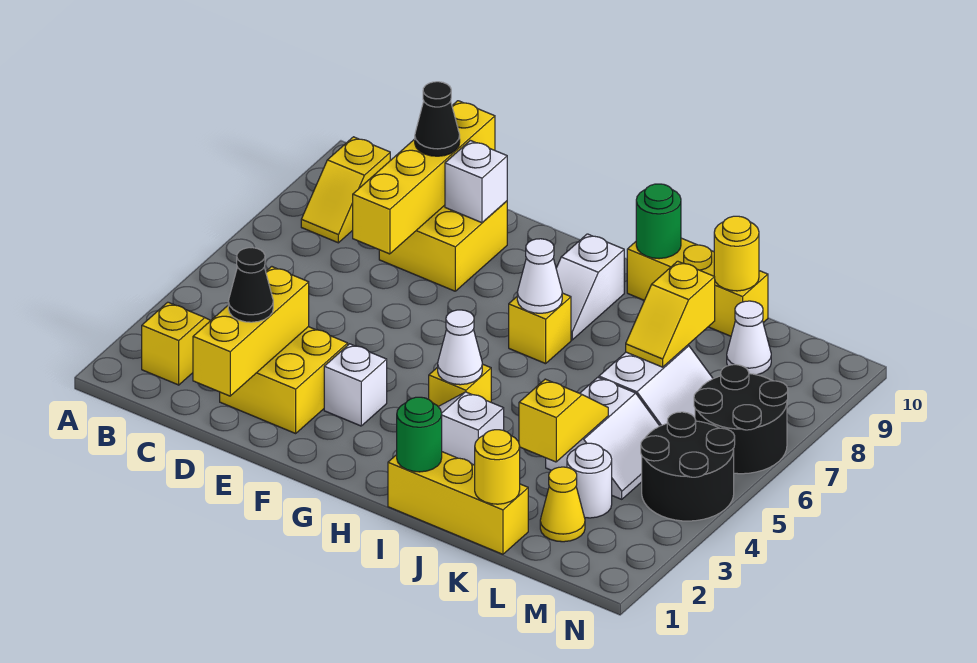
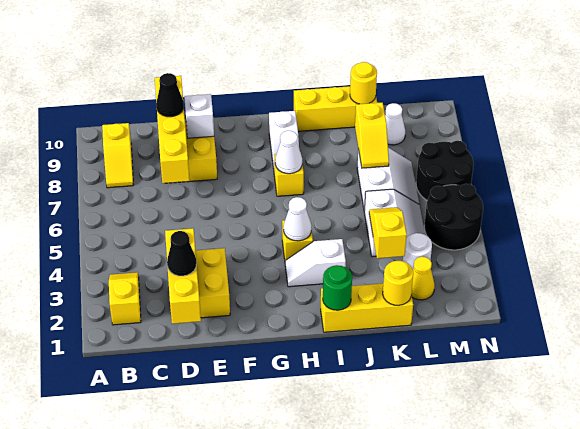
white 1x1 brick [324,344,387,426] -> none
green 1x1 round brick [636,184,681,259] -> none

